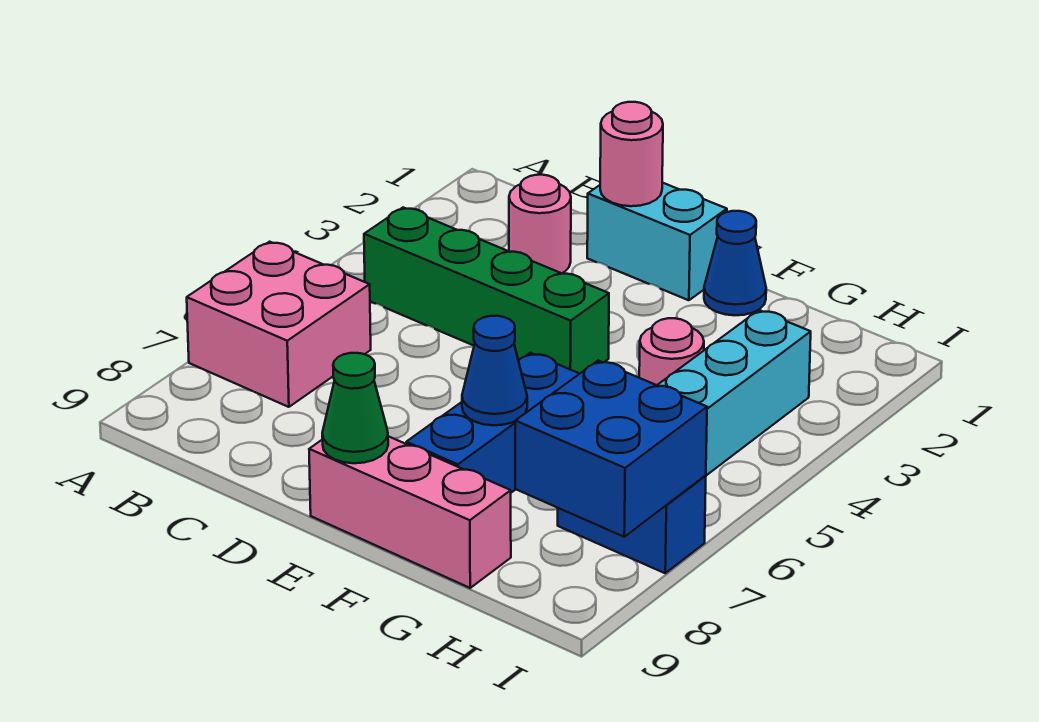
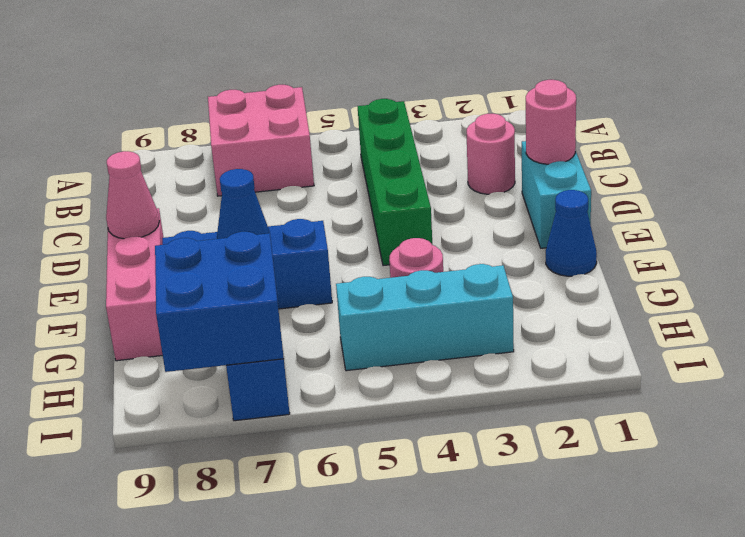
green 1x1 cone [322,353,388,463] -> pink 1x1 cone [106,151,159,239]

